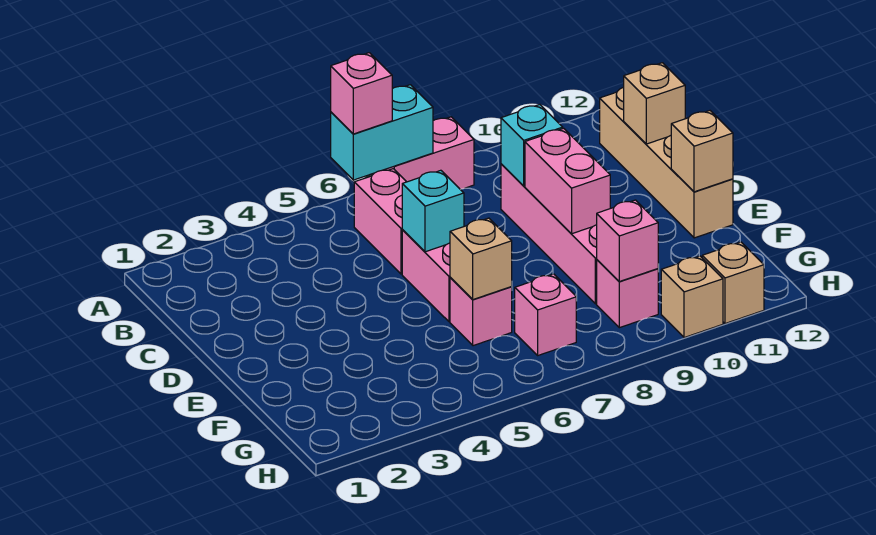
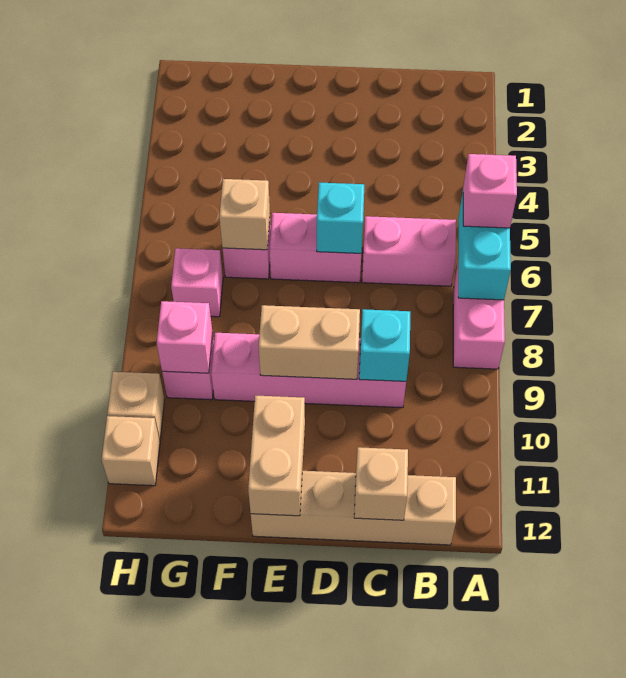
pink 1x2 brick [525,128,610,234] -> tan 1x2 brick [259,305,360,379]
tan 1x1 brick [671,111,733,192] -> tan 1x2 brick [248,395,305,516]

